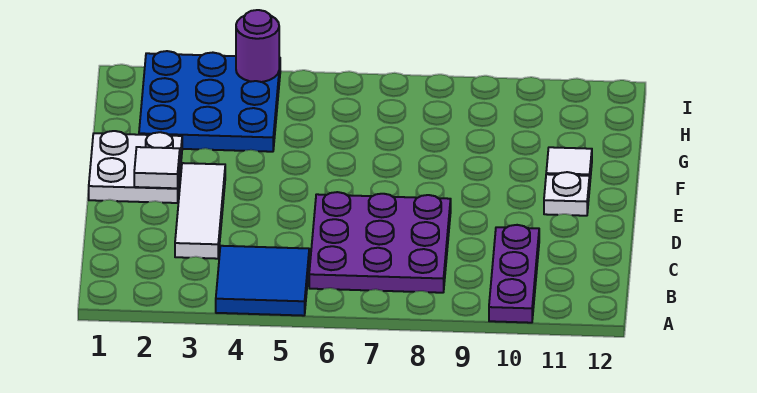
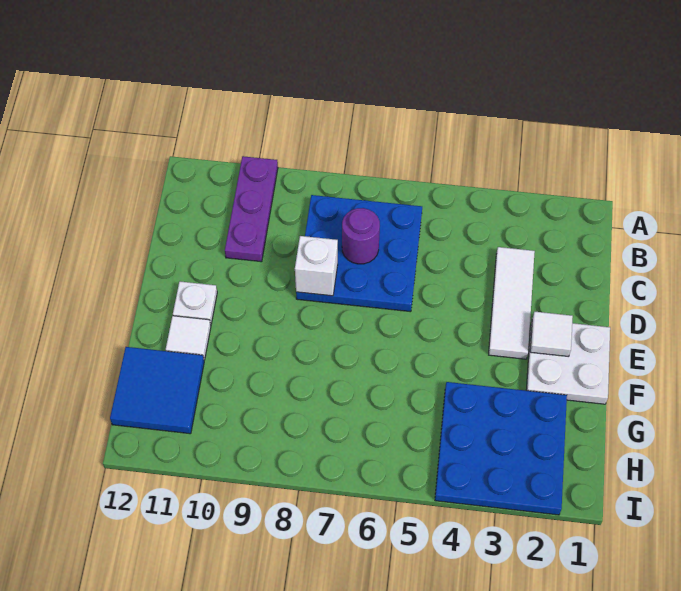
blue 2x2 tile [216,246,309,316] -> blue 2x2 tile moved to [110,347,204,434]
purple 3x3 plate [309,192,451,293] -> blue 3x3 plate [296,195,422,312]
none -> white 1x1 brick [295,236,338,296]
purple 1x1 round brick [236,10,279,82] -> purple 1x1 round brick moved to [342,208,380,264]

